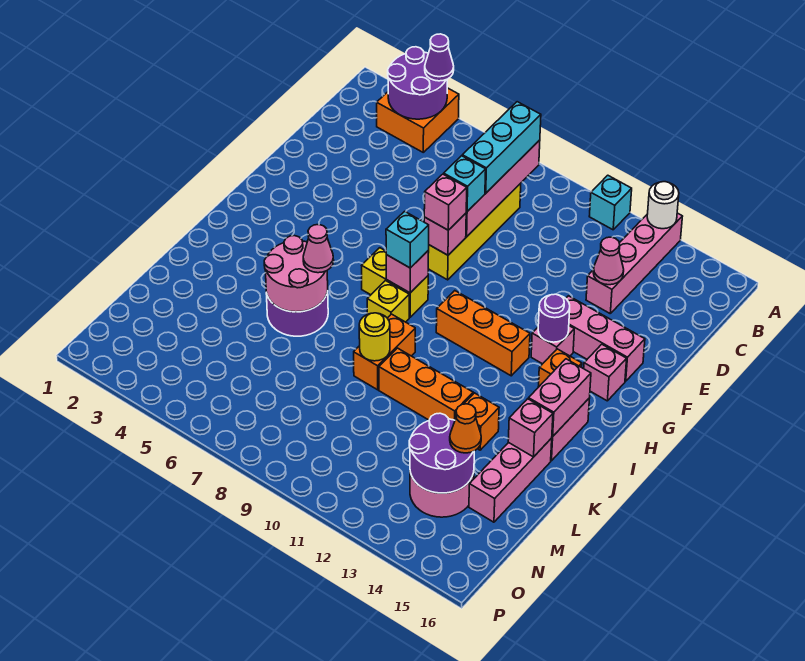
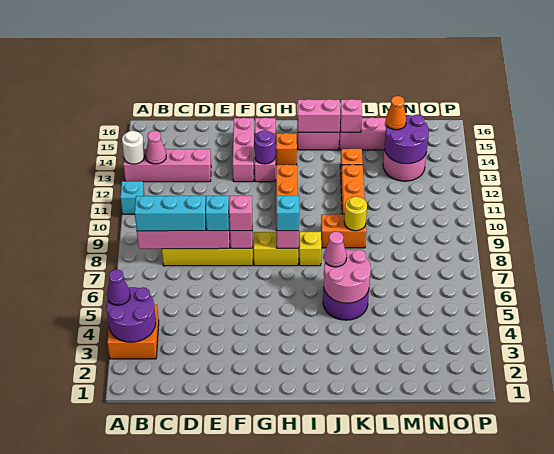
pink 1x1 cone [593,237,624,285] -> pink 1x1 cone moved to [146,131,166,164]
yellow 1x2 brick [362,248,428,317] -> yellow 1x2 brick turned to [254,232,298,266]

